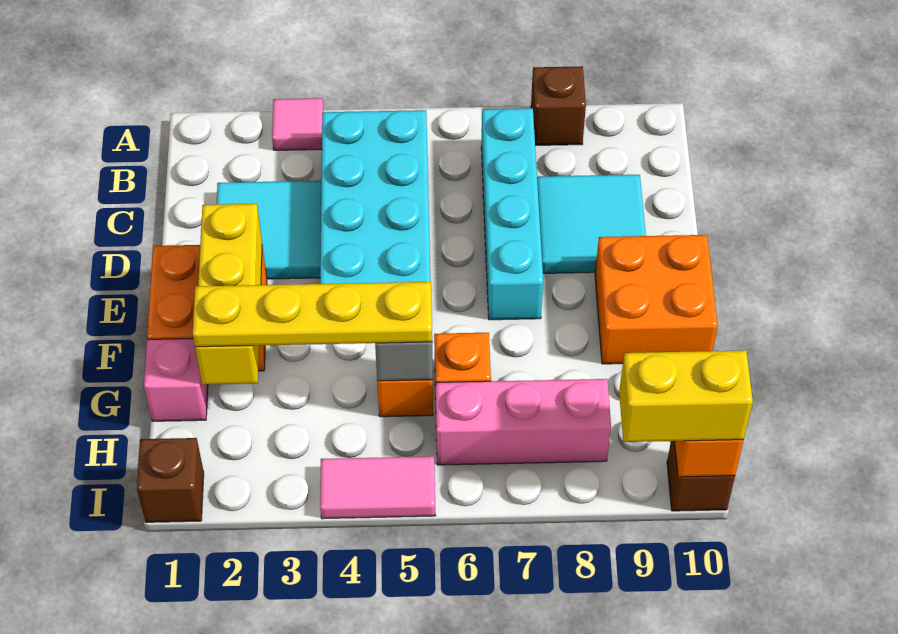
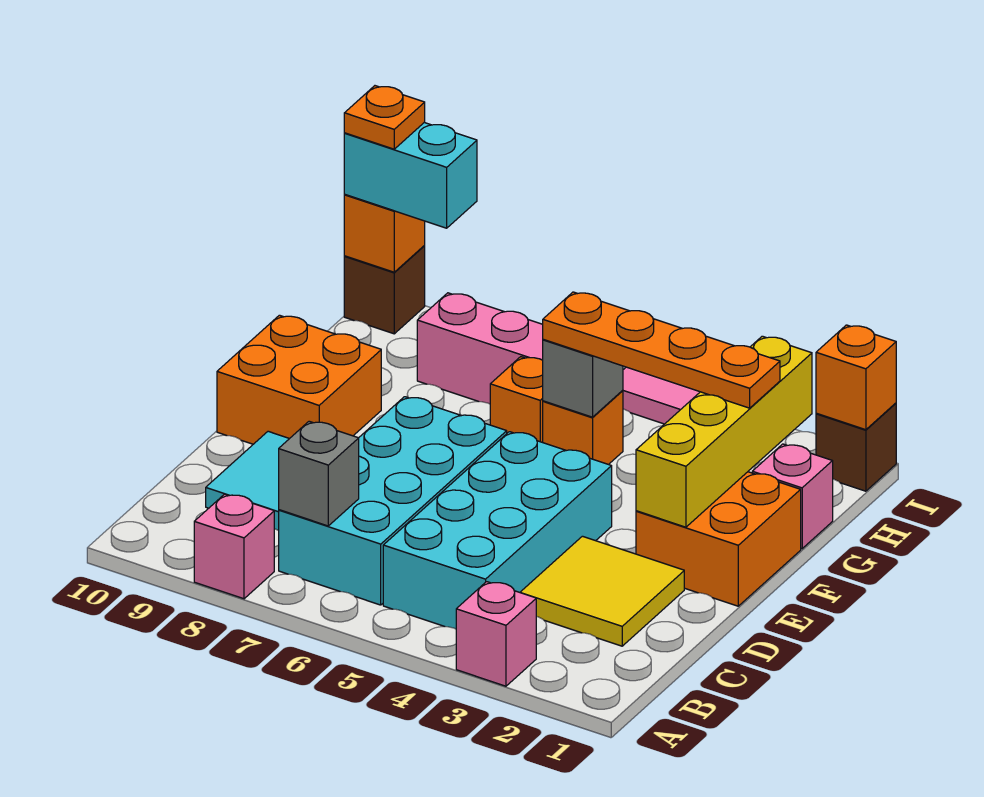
pink 1x1 tile [272,98,323,150] -> pink 1x1 brick [456,582,536,686]
brown 1x1 brick [531,66,586,145] -> pink 1x1 brick [194,494,274,599]
cyan 1x4 brick [481,108,543,320] -> cyan 2x4 brick [279,397,507,605]
none -> grey 1x1 brick [279,421,359,526]
cyan 2x2 tile [217,181,321,279] -> yellow 2x2 tile [520,536,684,646]
yellow 1x3 brick [195,204,262,385] -> yellow 1x4 brick [636,336,812,527]
yellow 1x4 plate [193,282,432,347] -> orange 1x4 plate [543,292,780,408]
none -> orange 1x1 brick [816,325,896,430]
yellow 1x2 brick [619,350,753,442] -> cyan 1x2 brick [344,122,477,228]
none -> orange 1x1 plate [344,86,425,149]

